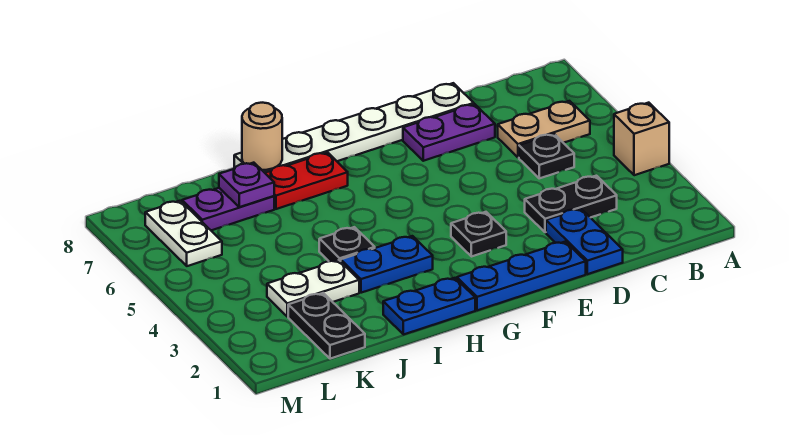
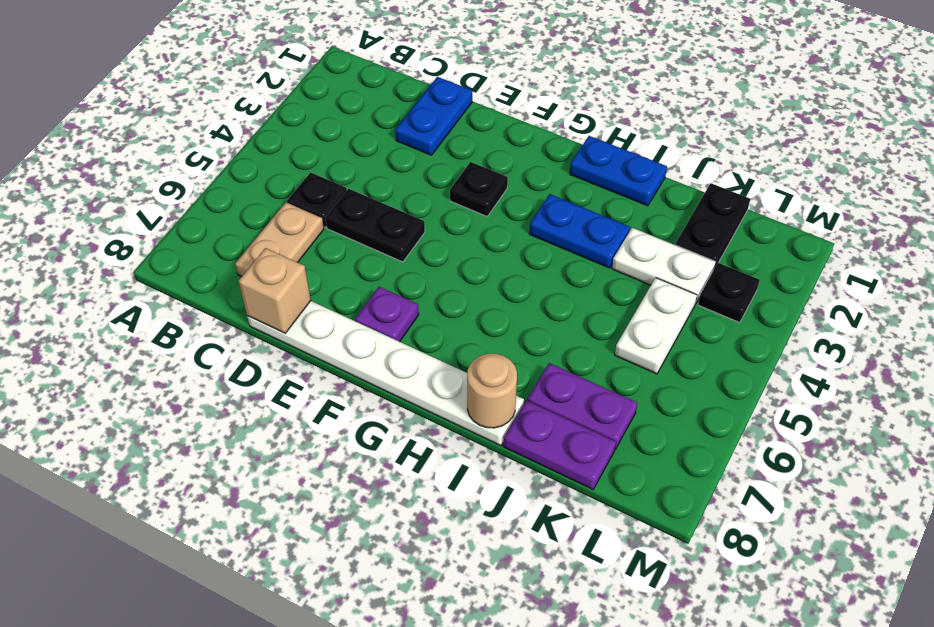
tan 1x1 brick [614,103,669,175] -> tan 1x1 brick moved to [239,248,311,333]
tan 1x2 plate [498,101,590,158] -> tan 1x2 plate turned to [235,202,324,276]
black 1x2 plate [525,176,617,232] -> black 1x2 plate moved to [325,189,425,262]
purple 1x2 plate [403,104,495,161] -> purple 1x2 plate moved to [503,400,616,489]
blue 1x3 plate [457,242,586,310] -> none
red 1x2 plate [265,152,348,209] -> none
black 1x1 plate [319,227,375,261] -> black 1x1 plate moved to [698,263,760,323]
purple 1x1 plate [219,163,274,207] -> purple 1x1 plate moved to [355,287,419,342]
white 1x2 plate [145,201,222,266] -> white 1x2 plate moved to [615,278,697,374]

